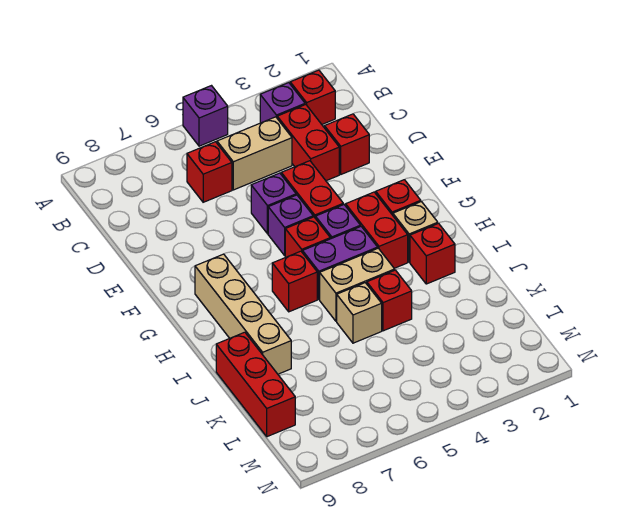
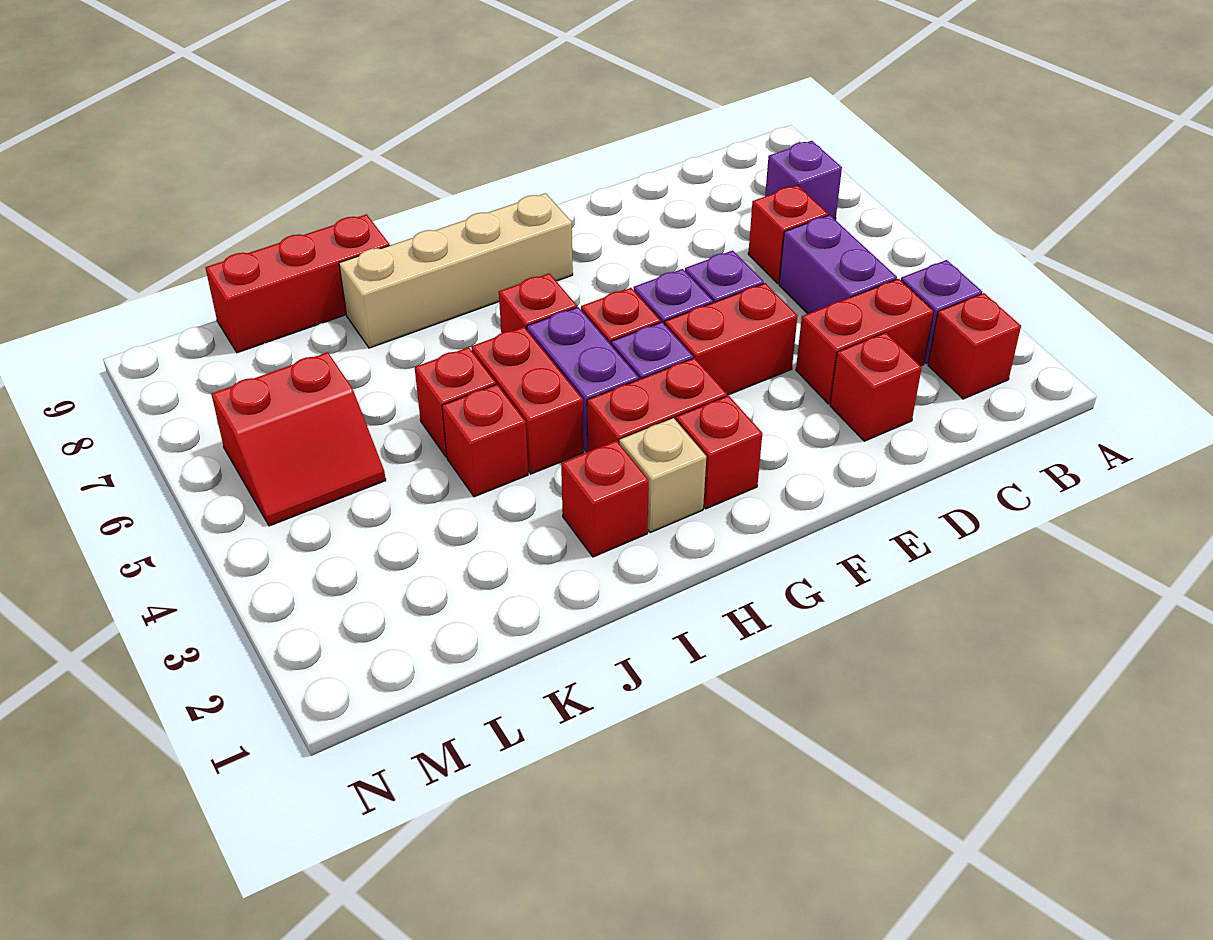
purple 1x1 brick [183,86,228,146] -> purple 1x1 brick moved to [765,141,842,220]
tan 1x2 brick [217,117,292,190] -> purple 1x2 brick [779,215,897,314]
tan 1x2 brick [320,248,395,321] -> red 1x2 brick [471,327,584,474]
tan 1x1 brick [337,283,382,343] -> red 1x1 brick [415,347,496,457]
none -> red 2x2 slope [211,352,386,526]

